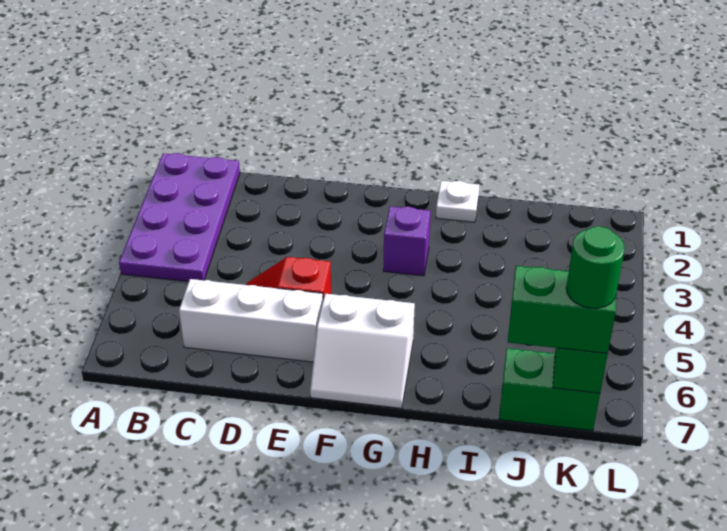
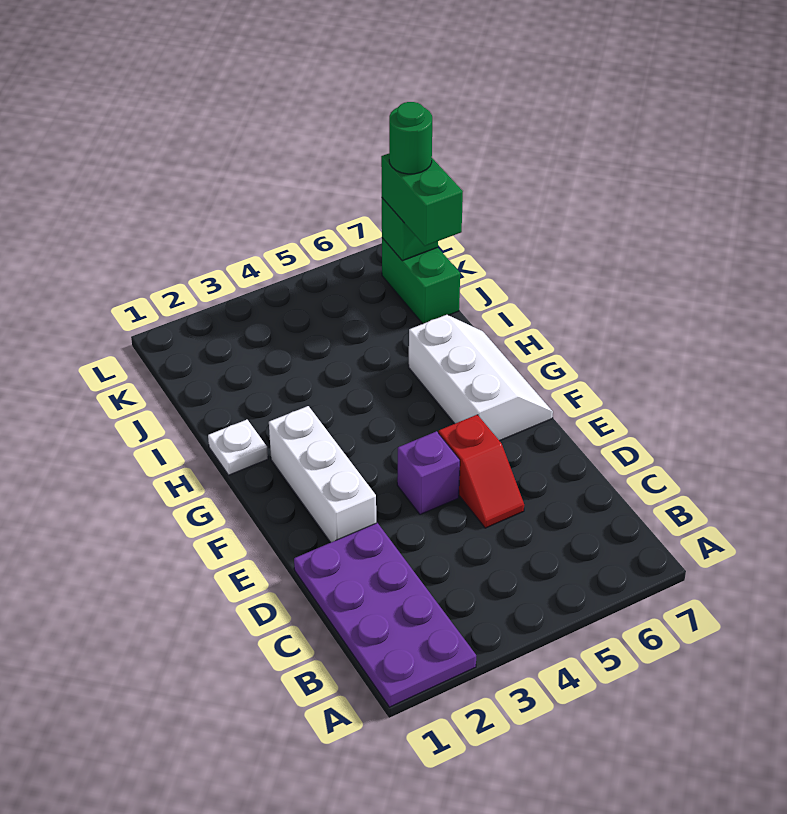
purple 2x4 plate [119,153,240,282] -> purple 2x4 plate turned to [294,523,476,707]
white 1x3 brick [179,279,323,362] -> white 1x3 brick moved to [269,406,376,543]
white 2x2 slope [310,294,415,408] -> white 2x3 slope [409,315,553,441]
purple 1x1 brick [383,206,431,276] -> purple 1x1 brick moved to [397,431,460,515]

